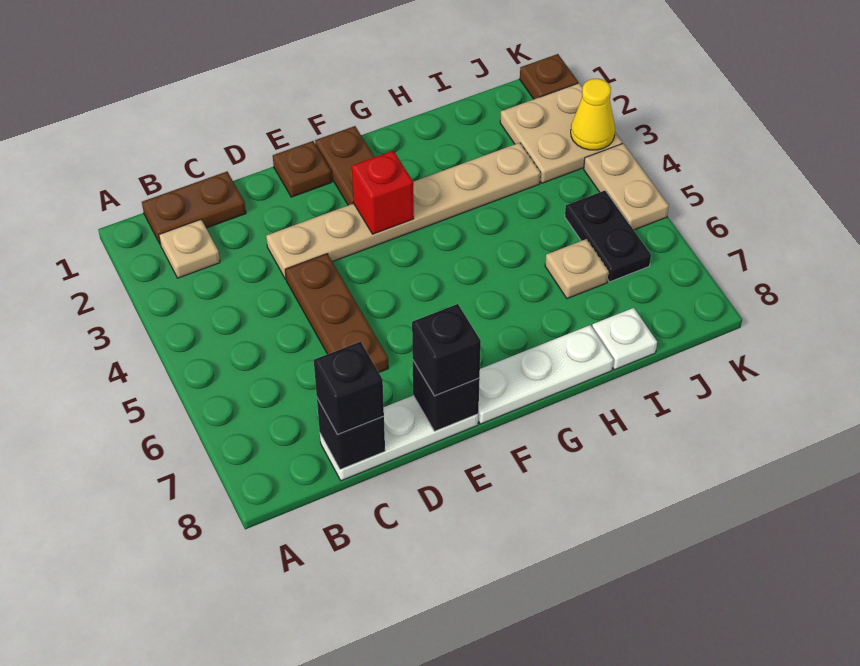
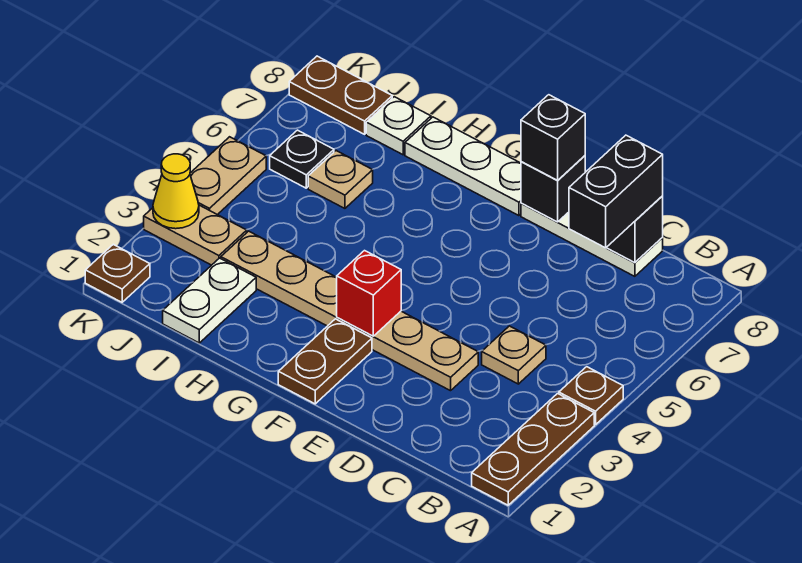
brown 1x2 plate [142,172,246,245] -> brown 1x2 plate moved to [289,56,392,134]
tan 1x1 plate [159,220,220,278] -> tan 1x1 plate moved to [482,326,546,384]
black 1x1 brick [314,342,384,434] -> black 1x2 brick [569,135,663,248]
brown 1x3 plate [285,254,388,372] -> brown 1x3 plate moved to [472,394,594,505]
brown 1x1 plate [273,141,332,197] -> brown 1x1 plate moved to [559,367,623,425]
none -> white 1x2 plate [163,258,256,343]
tan 2x2 plate [500,83,622,183] -> tan 1x2 plate [144,205,247,265]
black 1x2 plate [565,191,651,282] -> black 1x1 plate [270,130,334,188]

